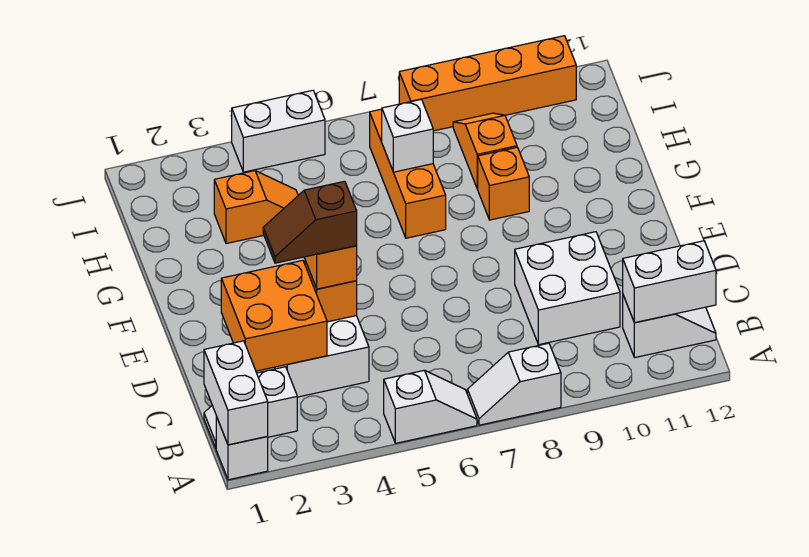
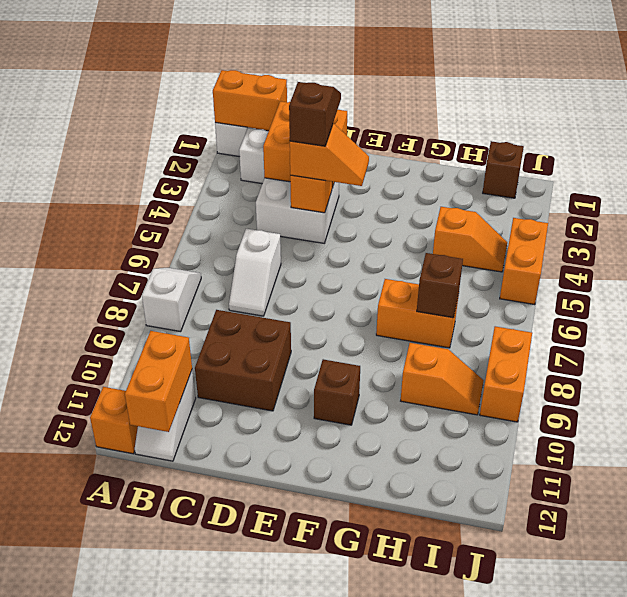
white 1x2 brick [204,341,268,445] -> orange 1x2 brick [213,70,287,130]
white 1x2 slope [384,370,477,443] -> white 1x2 slope moved to [229,229,281,316]
white 1x2 brick [623,241,716,323] -> orange 1x2 brick [125,331,192,432]
white 2x2 brick [515,232,620,345] -> brown 2x2 brick [195,310,291,411]
none -> brown 1x1 brick [314,359,360,425]
orange 1x3 brick [370,109,446,238] -> orange 1x2 brick [376,279,459,348]
orange 1x1 brick [478,147,529,220] -> orange 1x1 brick moved to [90,387,138,454]
orange 1x2 slope [214,171,298,244] -> orange 1x2 slope turned to [433,207,507,272]
white 1x1 brick [382,99,433,172] -> brown 1x1 brick [417,253,463,318]
none -> brown 1x1 brick [483,141,524,198]
white 1x2 brick [232,90,325,172] -> orange 1x2 brick [500,218,548,305]
orange 1x4 brick [399,36,576,131] -> orange 1x2 brick [480,326,532,422]

